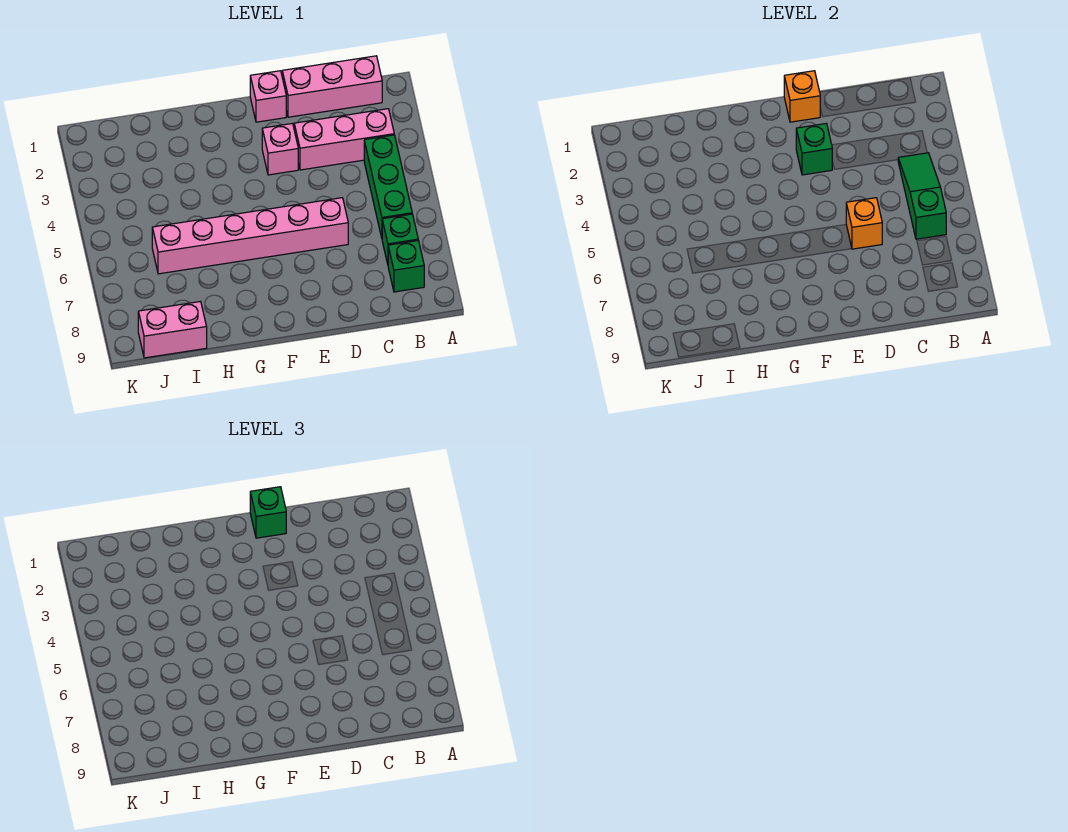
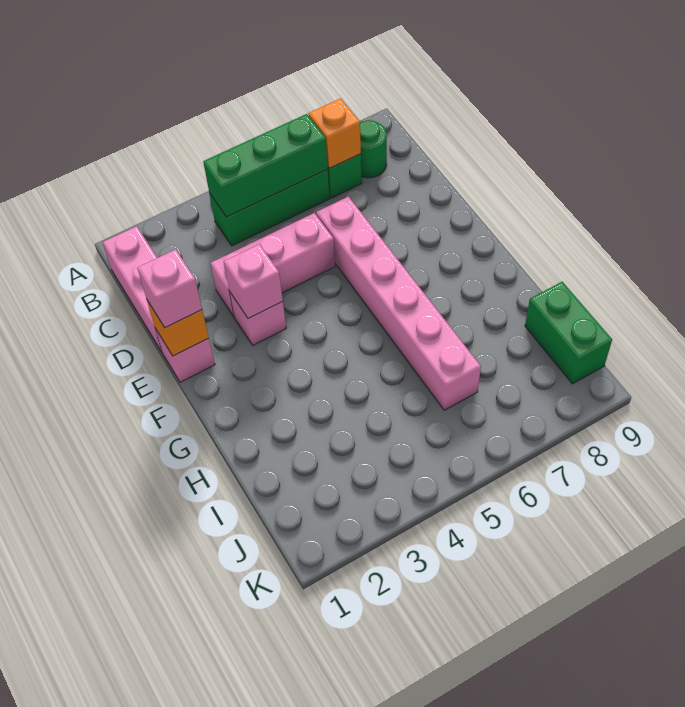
pink 1x3 brick [294,109,394,170] -> pink 1x3 brick turned to [211,213,335,317]
green 1x3 slope [898,153,946,239] -> green 1x3 brick [203,114,328,217]
green 1x1 brick [388,241,424,292] -> green 1x1 round brick [360,120,387,178]
orange 1x1 brick [846,198,882,249] -> orange 1x1 brick moved to [308,98,361,168]
green 1x1 brick [250,487,286,538] -> pink 1x1 brick [138,249,202,328]
green 1x1 brick [796,123,832,175] -> pink 1x1 brick [224,244,283,318]
pink 1x2 brick [138,301,207,358] -> green 1x2 brick [525,282,612,384]

